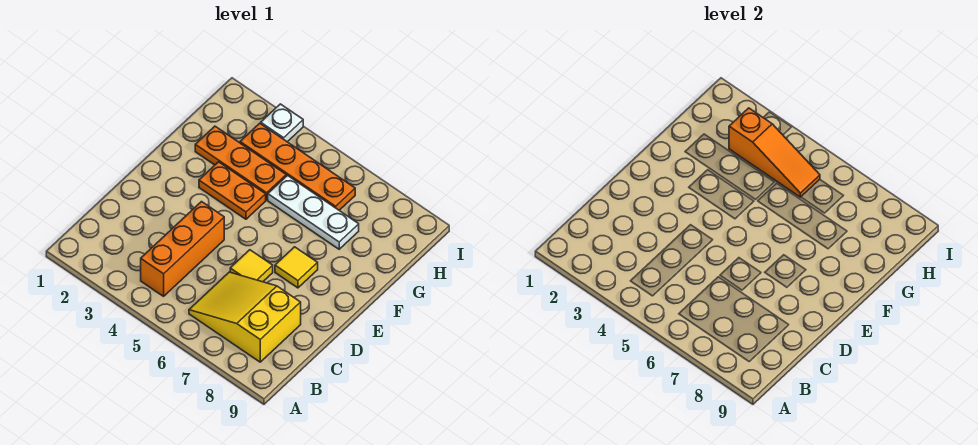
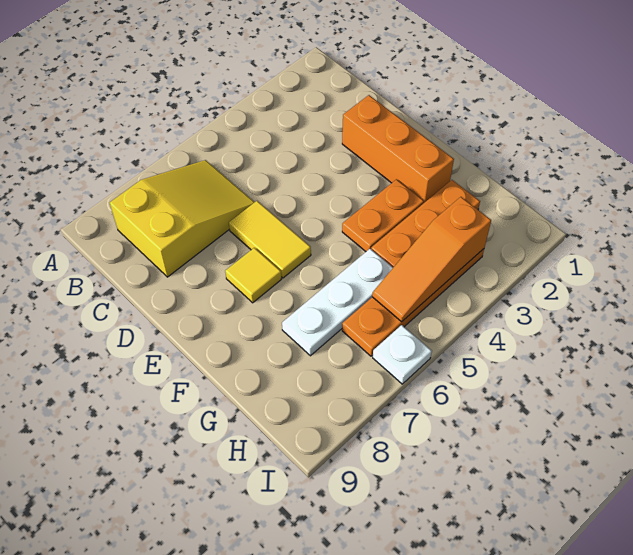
orange 1x3 brick [141,202,224,296] -> orange 1x3 brick moved to [342,95,454,203]
yellow 1x1 tile [230,250,273,282] -> yellow 1x2 tile [229,201,311,278]
white 1x1 plate [261,104,303,142] -> white 1x1 plate moved to [373,325,432,384]

